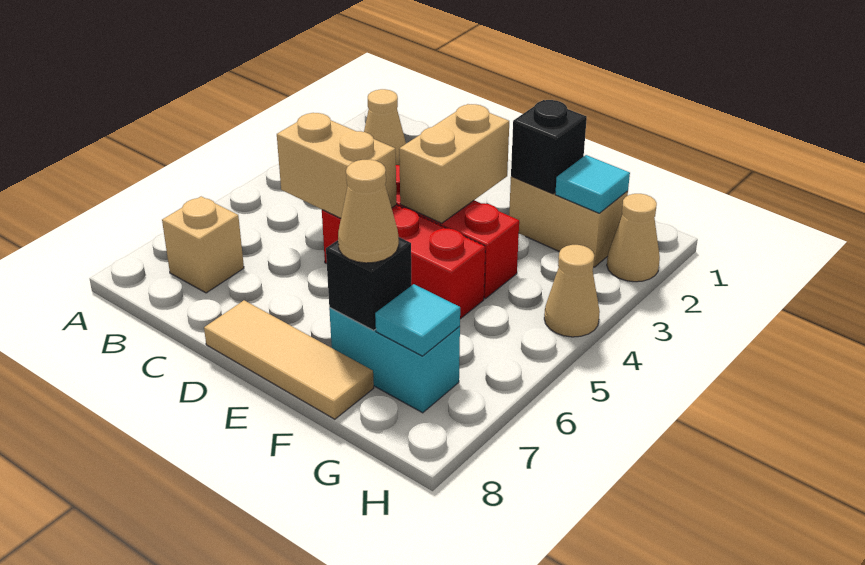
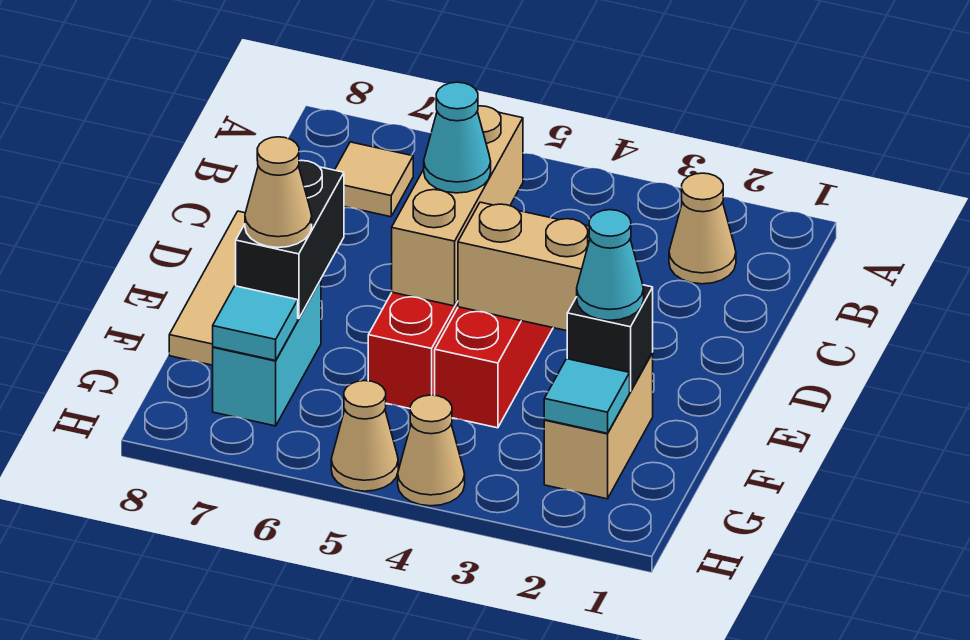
tan 1x1 brick [162,196,244,293] -> tan 1x1 tile [335,142,413,217]
tan 1x2 brick [277,113,397,218] -> tan 1x3 brick [392,106,523,306]
none -> cyan 1x1 cone [424,82,491,193]
none -> cyan 1x1 cone [577,210,644,320]
black 1x1 brick [326,237,412,330] -> black 1x2 brick [236,160,344,319]
tan 1x1 cone [607,194,660,282] -> tan 1x1 cone moved to [331,381,398,491]

